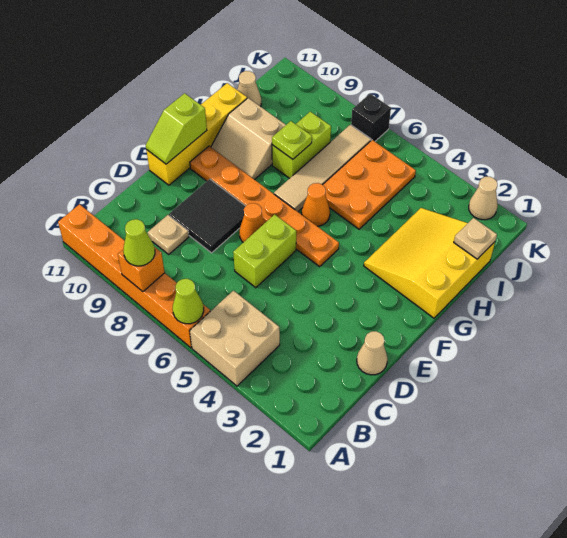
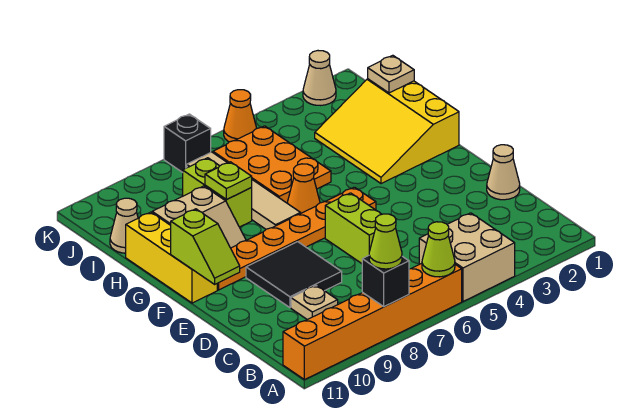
orange 1x1 brick [118,247,165,292] -> black 1x1 brick [362,256,409,307]
orange 1x1 cone [239,203,265,242] -> orange 1x1 cone moved to [224,90,257,142]
yellow 1x4 brick [146,83,247,185] -> yellow 1x3 brick [126,212,217,303]

